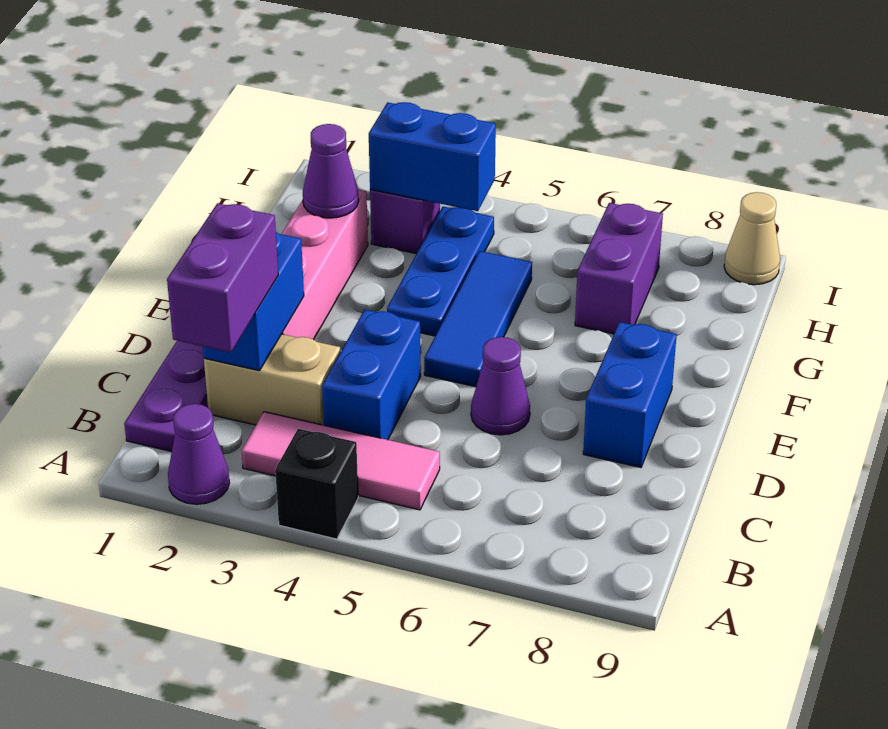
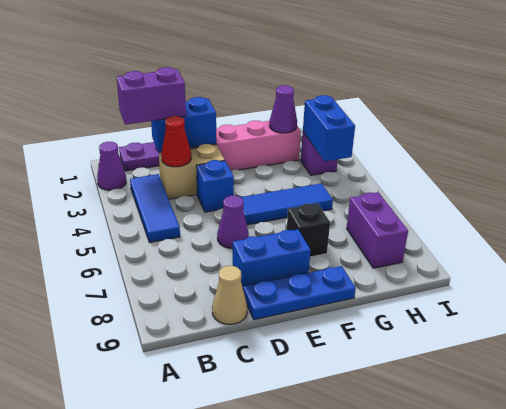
black 1x1 brick [275,429,358,539] -> black 1x1 brick moved to [287,204,330,257]
pink 1x3 tile [242,412,440,510] -> blue 1x3 tile [130,174,180,243]
tan 1x2 brick [204,334,341,425] -> tan 1x2 brick turned to [159,144,225,199]
none -> red 1x1 cone [161,116,191,167]
blue 1x2 brick [322,310,421,440] -> blue 1x1 brick [196,160,234,212]
blue 1x3 plate [387,206,494,336] -> blue 1x3 plate moved to [243,266,356,320]
purple 1x2 brick [575,203,663,334] -> purple 1x2 brick turned to [347,193,408,268]
tan 1x1 cone [724,192,780,285] -> tan 1x1 cone moved to [212,266,247,324]

